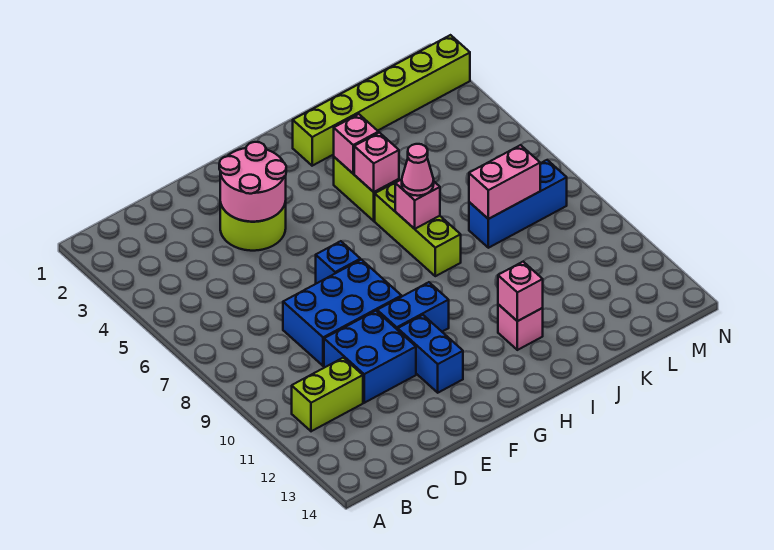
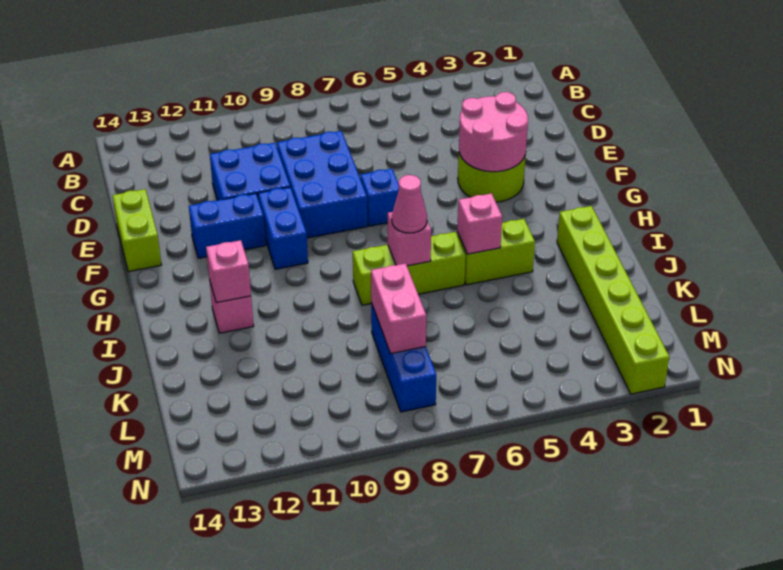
lime 1x2 brick [292,358,363,431] -> lime 1x2 brick moved to [112,189,161,272]
pink 1x1 brick [334,114,378,173] -> none

